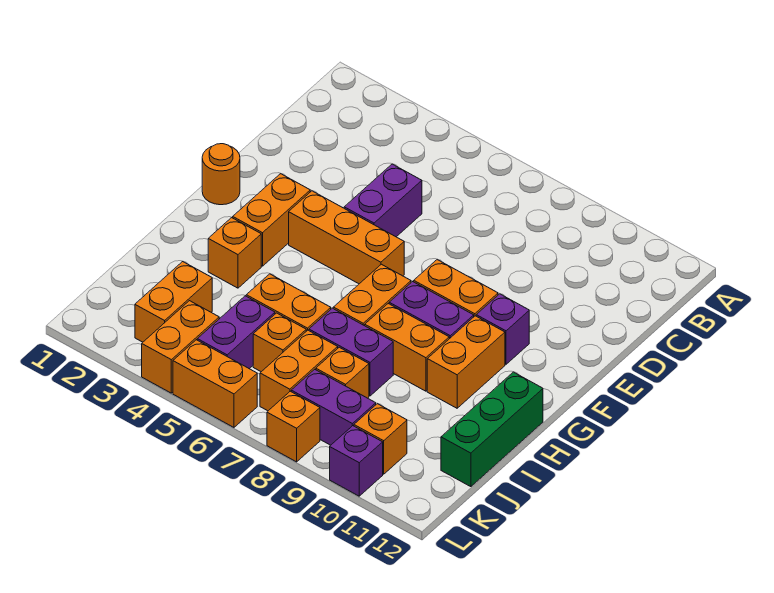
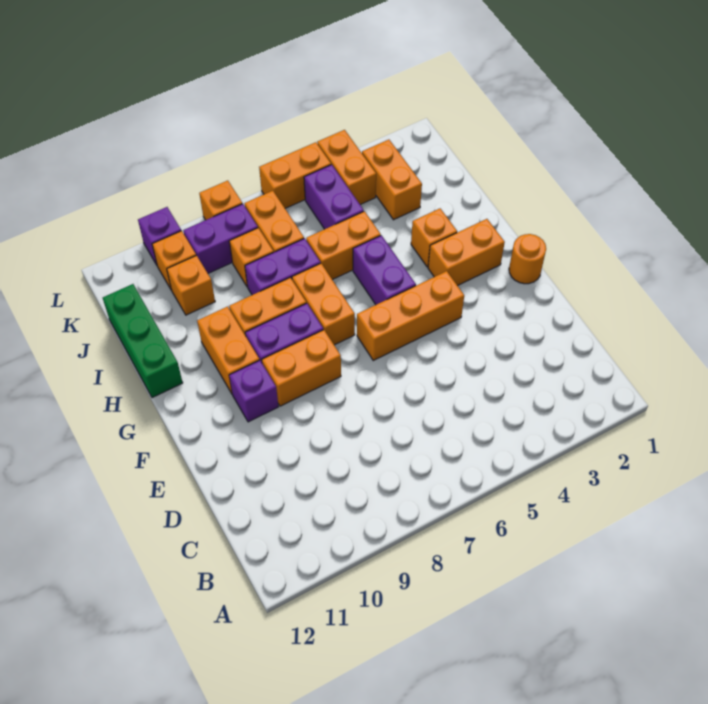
purple 1x2 brick [344,164,422,237] -> purple 1x2 brick moved to [353,235,416,305]
orange 1x2 brick [233,174,310,266] -> orange 1x2 brick turned to [428,219,505,286]
orange 1x1 brick [253,313,306,372] -> orange 1x1 brick moved to [167,255,215,315]

